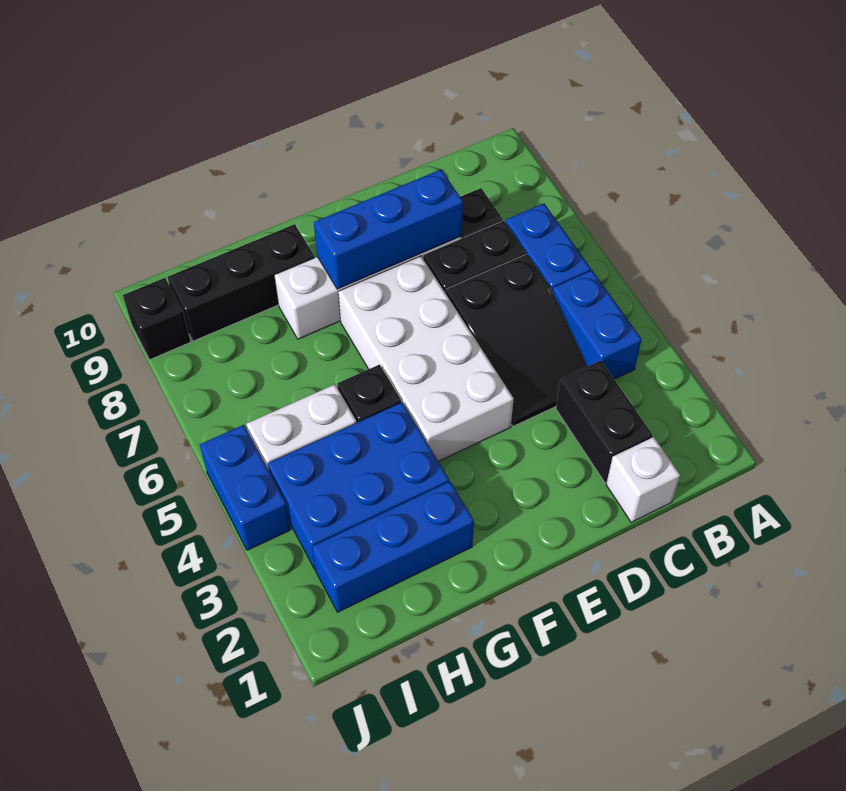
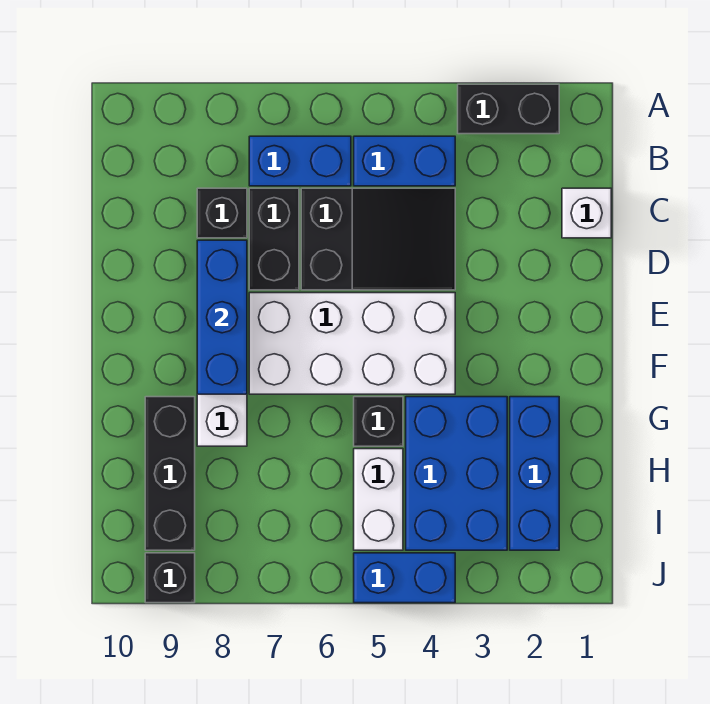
black 1x2 brick [556,361,653,483] -> black 1x2 brick moved to [458,84,559,134]

